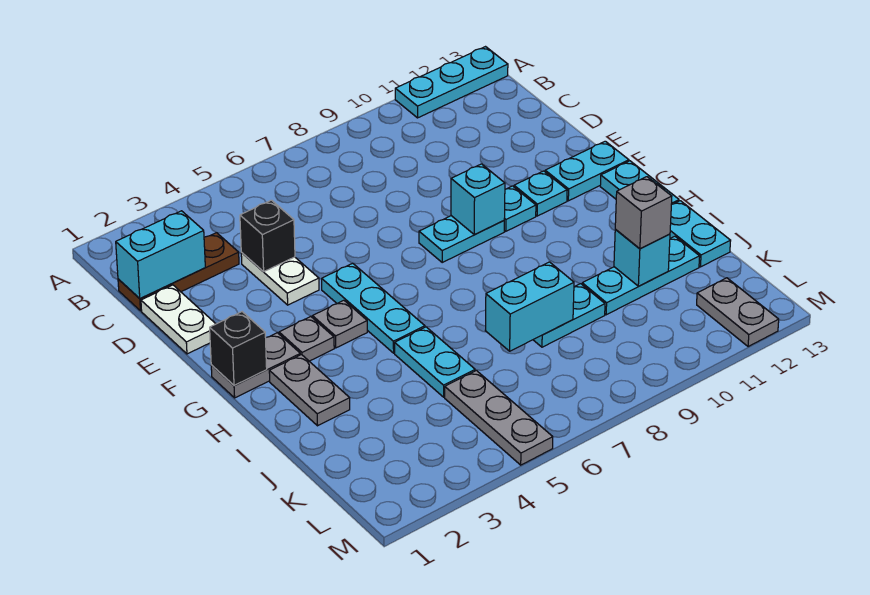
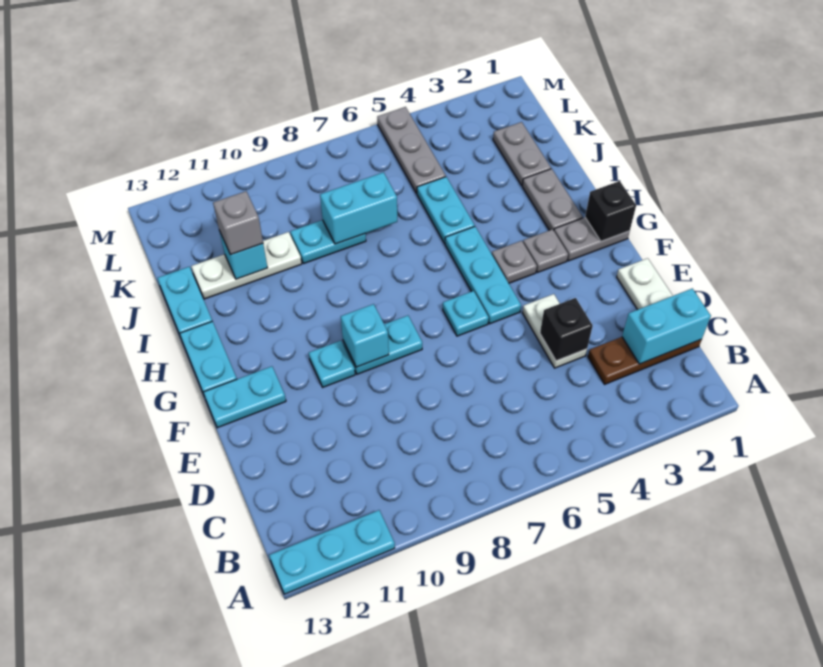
cyan 1x1 plate [514,171,567,216] -> cyan 1x1 plate moved to [443,291,489,336]
cyan 1x3 plate [582,236,700,315] -> white 1x3 plate [191,232,302,299]
grey 1x2 plate [697,278,779,347] -> grey 1x2 plate moved to [493,122,551,185]

